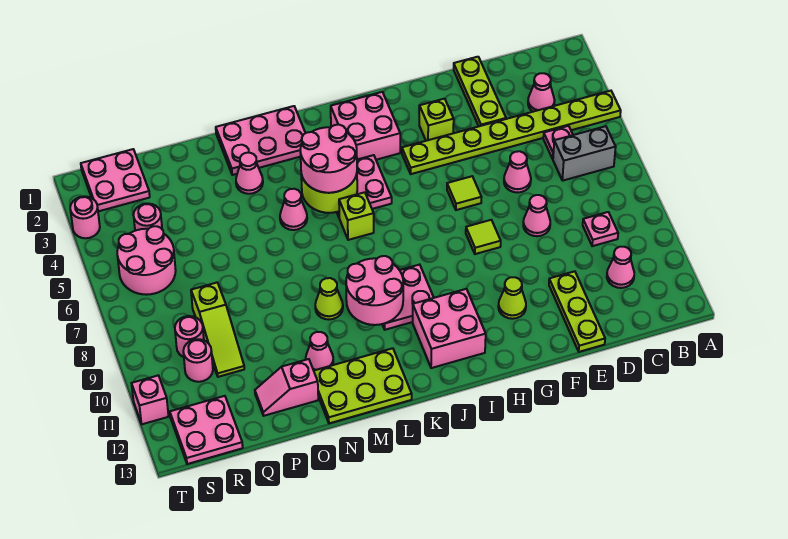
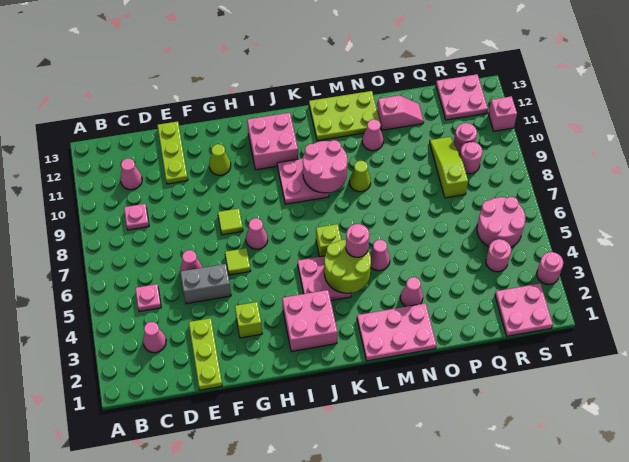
lime 1x8 plate [402,91,621,174] -> none
grey 1x2 brick [553,126,616,181] -> grey 1x2 brick moved to [180,264,231,304]
pink 1x1 cone [523,195,550,236] -> pink 1x1 cone moved to [246,218,268,249]
pink 2x2 round brick [300,125,357,193] -> pink 1x1 round brick [346,224,369,257]

